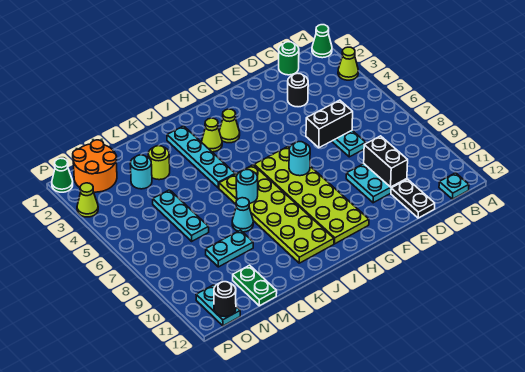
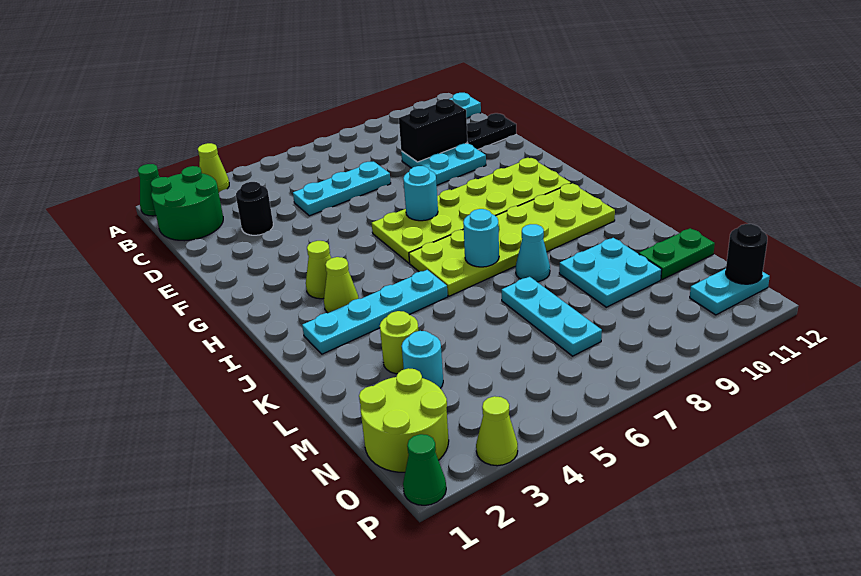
green 1x1 round brick [279,42,299,75] -> green 2x2 round brick [151,166,223,241]
black 1x2 brick [306,100,353,148] -> none
cyan 1x2 plate [206,230,253,267] -> cyan 2x2 plate [559,238,662,307]
cyan 1x3 plate [153,190,209,241] -> cyan 1x3 plate turned to [502,277,602,356]
orange 2x2 round brick [73,140,117,192] -> lime 2x2 round brick [359,368,449,472]

